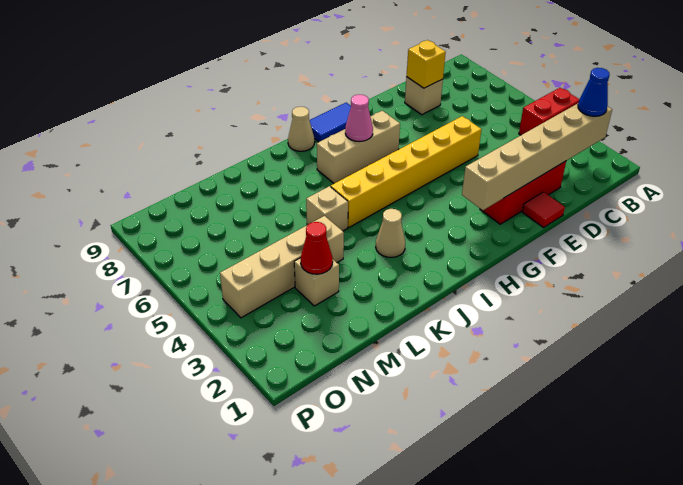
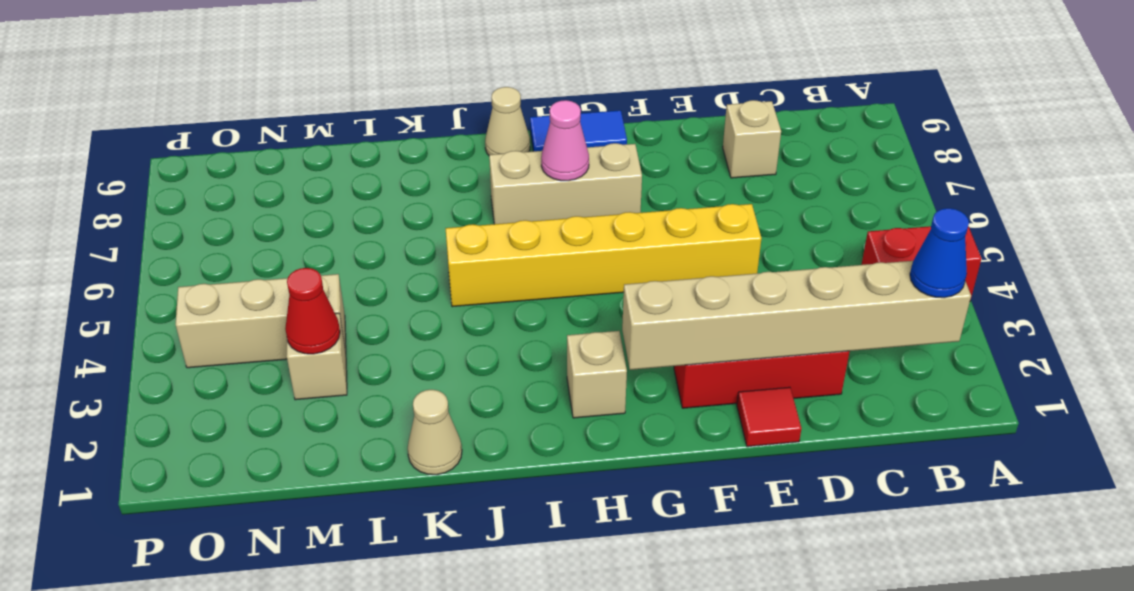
yellow 1x1 brick [406,40,446,88] -> none
tan 1x1 cone [376,209,405,257] -> tan 1x1 cone moved to [408,390,462,475]
tan 1x1 brick [306,186,348,231] -> tan 1x1 brick moved to [567,331,627,418]
tan 1x4 brick [220,216,344,318] -> tan 1x3 brick [176,274,346,368]

